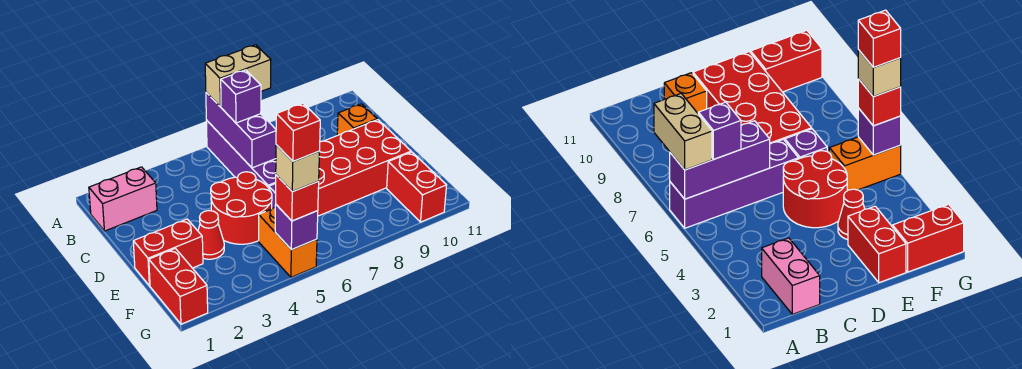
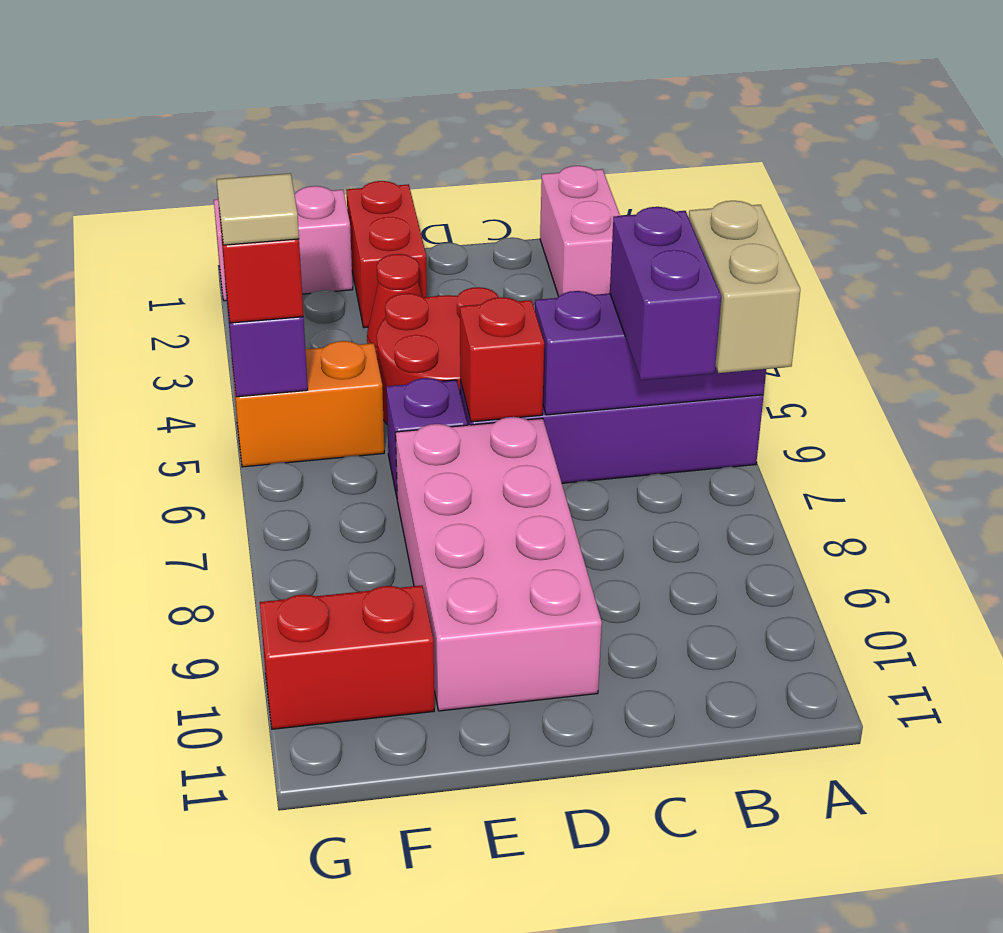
purple 1x1 brick [221,70,261,123] -> purple 1x2 brick [610,207,721,380]
orange 1x1 brick [337,104,377,135] -> none
red 2x4 brick [318,120,411,216] -> pink 2x4 brick [396,417,602,711]
red 1x2 brick [149,248,208,324] -> pink 1x2 brick [214,186,353,301]
tan 1x1 brick [276,145,320,192] -> tan 1x1 tile [217,173,299,245]
red 1x1 brick [276,104,320,161] -> red 1x1 brick moved to [460,297,544,422]

